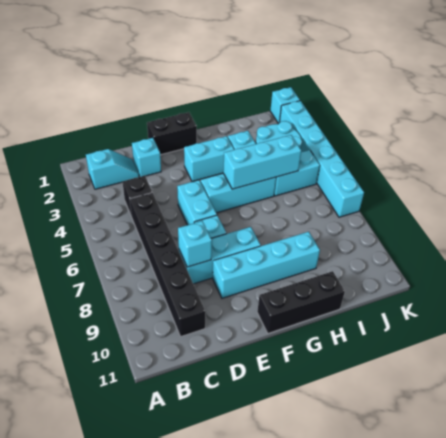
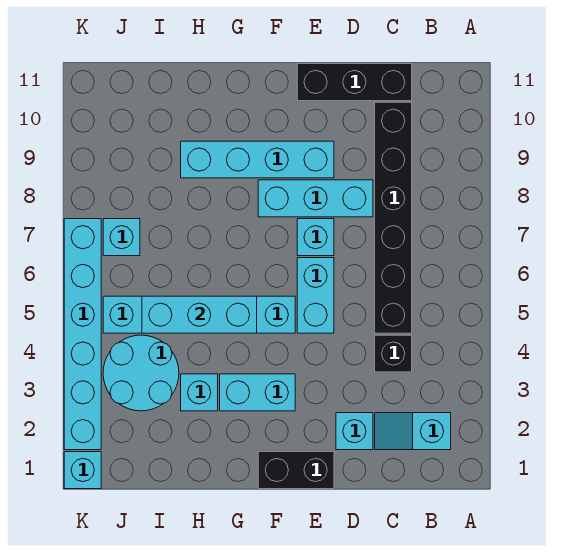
cyan 1x1 brick [178,221,212,267] -> cyan 1x1 brick moved to [103,219,140,256]
black 1x3 brick [257,271,345,333] -> black 1x3 brick moved to [297,64,412,101]

